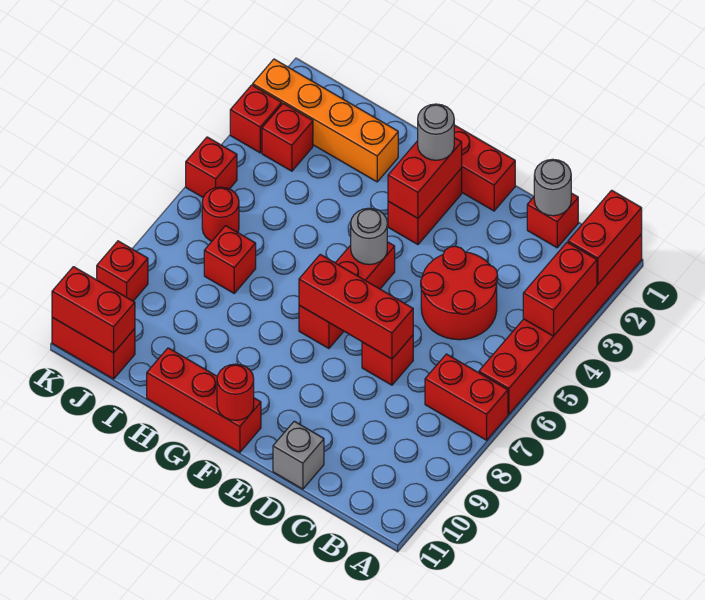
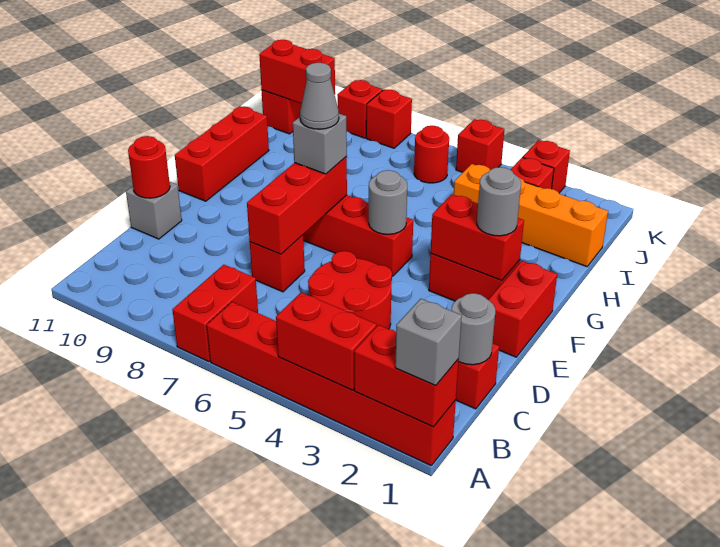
none -> grey 1x1 brick [395,299,462,385]
none -> grey 1x1 brick [293,114,347,174]
none -> grey 1x1 cone [300,63,339,129]
red 1x1 round brick [217,364,254,420] -> red 1x1 round brick moved to [128,136,170,198]
orange 1x4 brick [253,59,398,182] -> orange 1x4 brick turned to [454,164,608,267]
red 1x1 brick [204,226,256,293] -> red 1x1 brick moved to [366,90,412,148]
red 1x2 brick [52,267,135,353] -> red 1x2 brick turned to [259,40,335,104]

